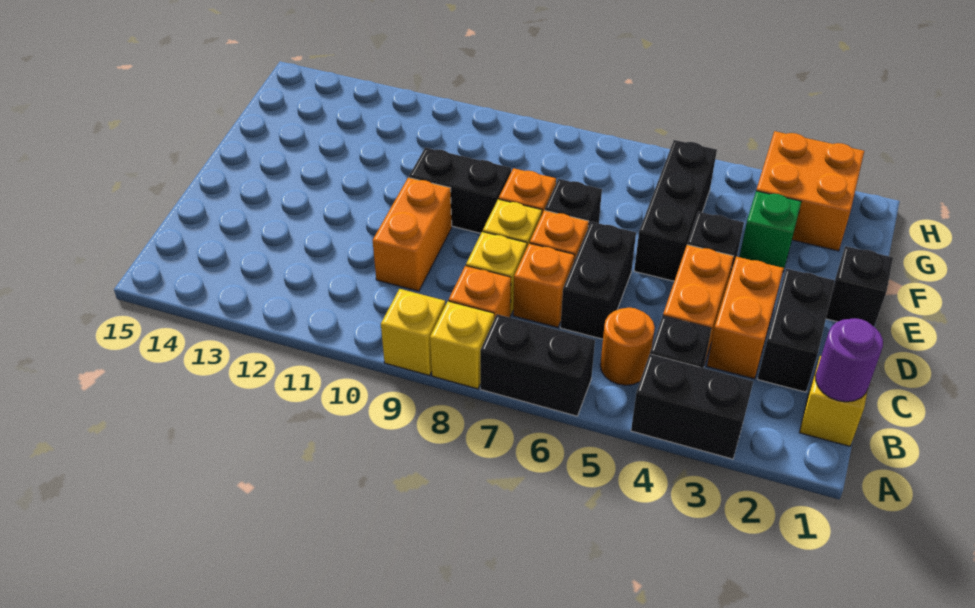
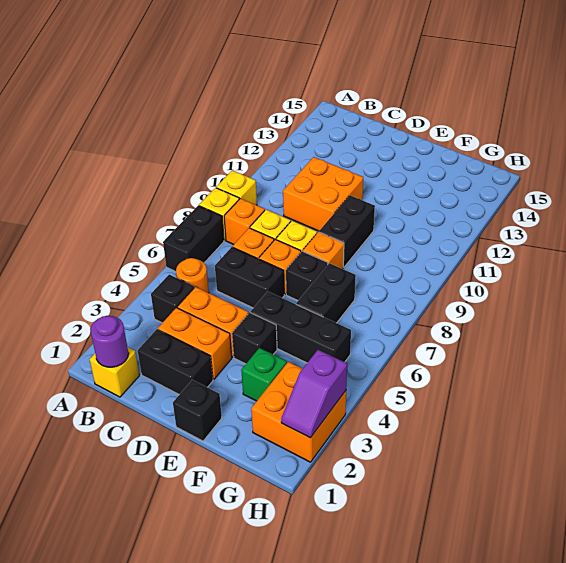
black 1x2 brick [631,354,753,459] -> black 1x2 brick moved to [296,263,356,323]
orange 1x2 brick [373,178,452,291] -> orange 2x2 brick [283,157,363,231]
none -> purple 1x2 slope [281,350,347,438]

